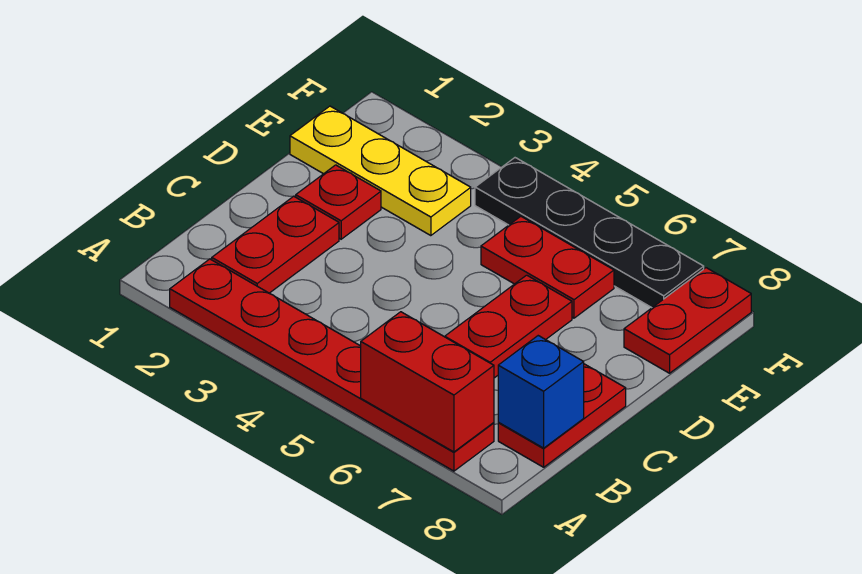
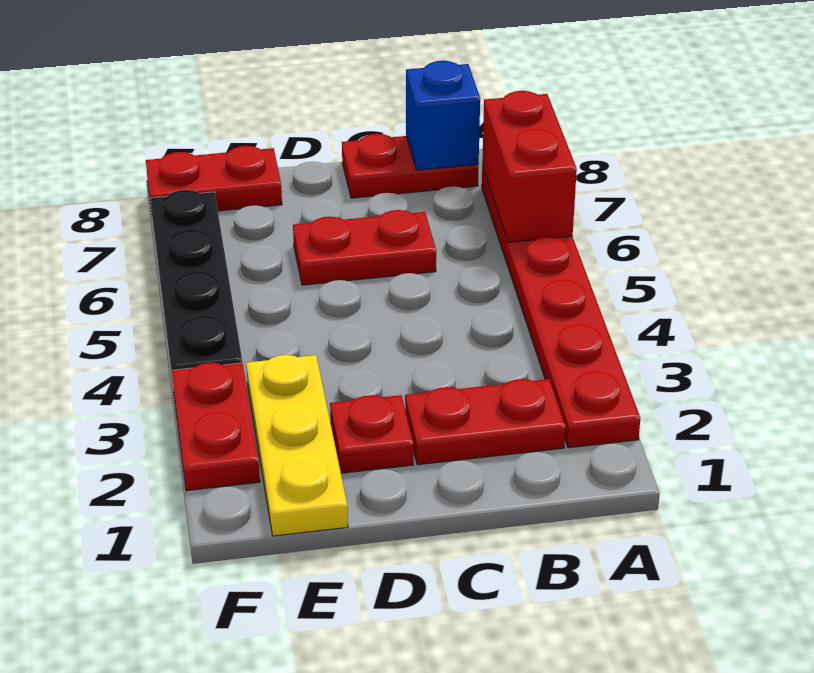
red 1x2 plate [481,216,614,318] -> red 1x2 plate moved to [172,363,260,491]

